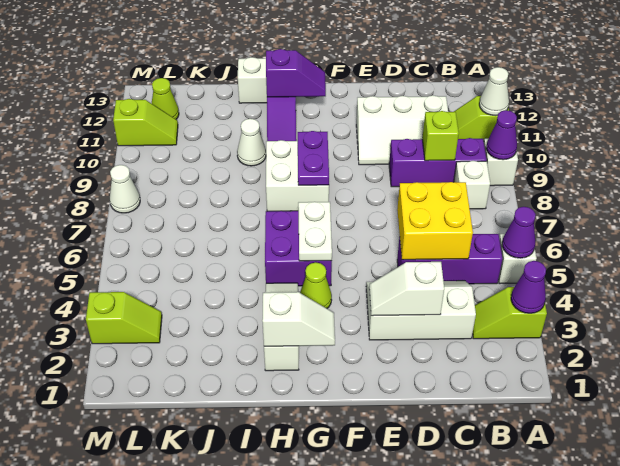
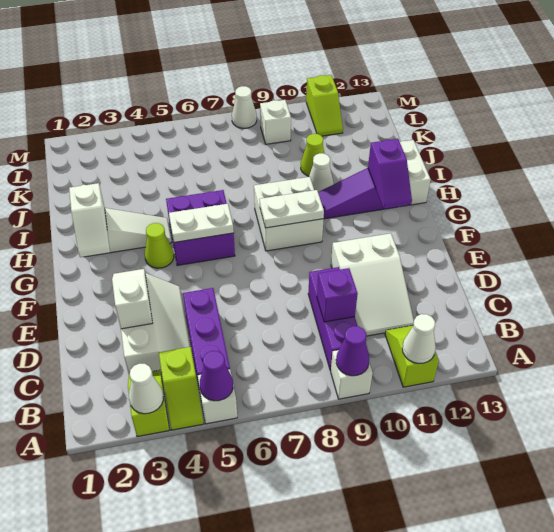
purple 1x1 cone [511,261,546,313] -> white 1x1 cone [129,364,163,414]
white 1x1 brick [454,161,490,209] -> white 1x1 brick moved to [260,100,291,144]
yellow 2x2 brick [397,182,473,260] -> none
lime 1x1 brick [422,111,459,161] -> purple 1x1 brick [317,268,358,322]
white 2x3 slope [356,95,448,165] -> white 2x3 slope turned to [331,233,414,336]
purple 1x2 plate [298,131,329,185] -> white 1x2 plate [260,190,324,228]
lime 1x2 slope [86,292,162,344] -> lime 1x2 slope moved to [159,347,204,430]
lime 1x1 cone [152,78,179,119] -> lime 1x1 cone moved to [301,134,325,176]

